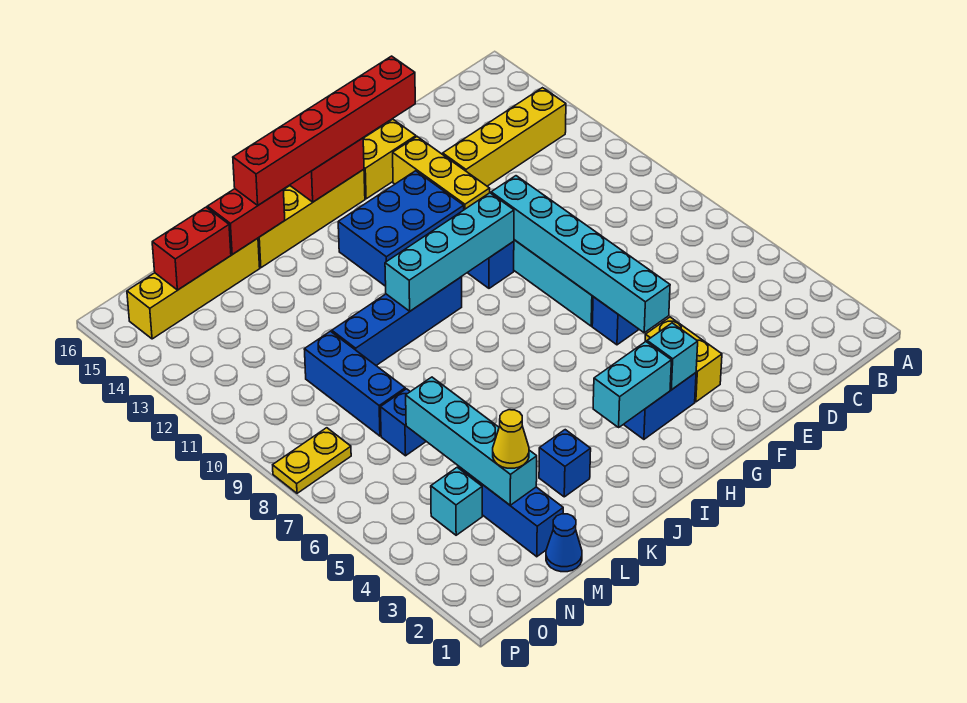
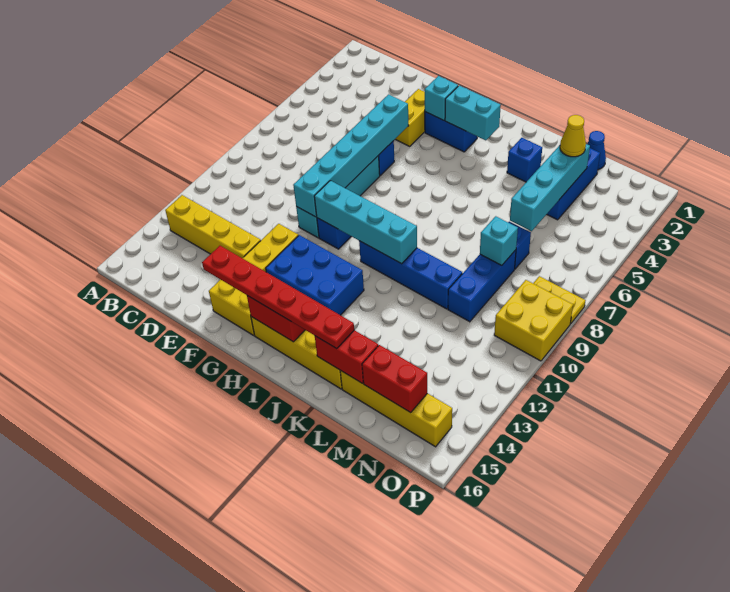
red 1x6 brick [233,56,415,205] -> red 1x6 plate [202,246,354,349]
cyan 1x1 brick [431,467,482,535] -> cyan 1x1 brick moved to [480,216,518,265]
none -> yellow 2x2 brick [494,280,573,361]

